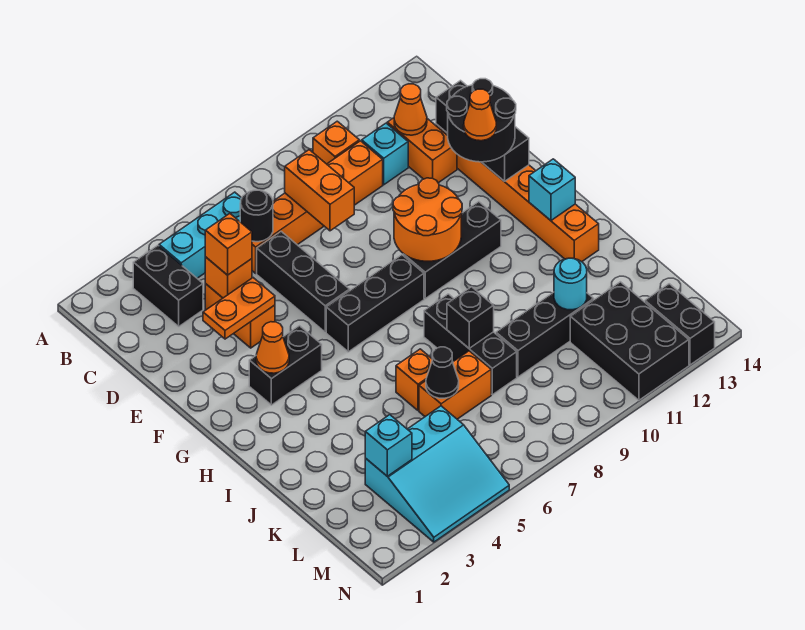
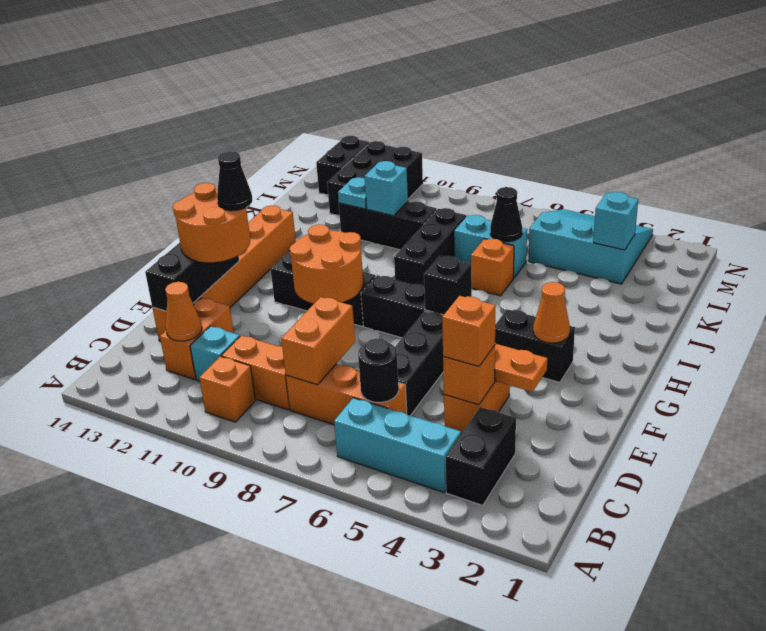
black 2x2 round brick [447,79,516,162] -> orange 2x2 round brick [173,183,250,262]
orange 1x1 cone [464,89,496,141] -> black 1x1 cone [217,151,252,211]
cyan 1x1 brick [529,159,575,220] -> cyan 1x1 brick moved to [365,161,408,216]
black 1x1 brick [447,287,494,348] -> black 1x1 brick moved to [424,256,472,315]
orange 1x2 brick [419,351,491,419] -> cyan 1x2 brick [454,215,527,278]
cyan 1x1 round brick [554,258,587,310] -> cyan 1x1 plate [338,177,367,209]

